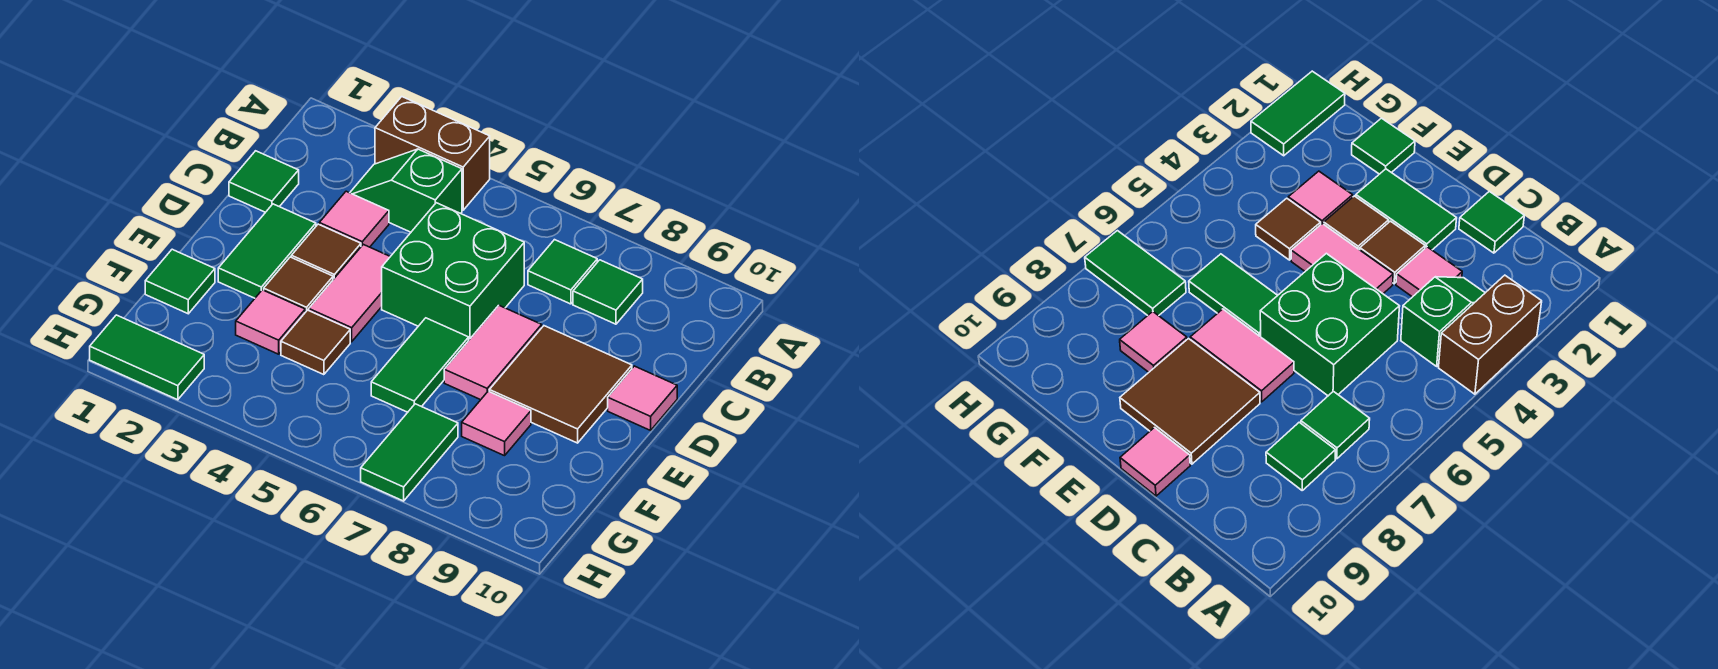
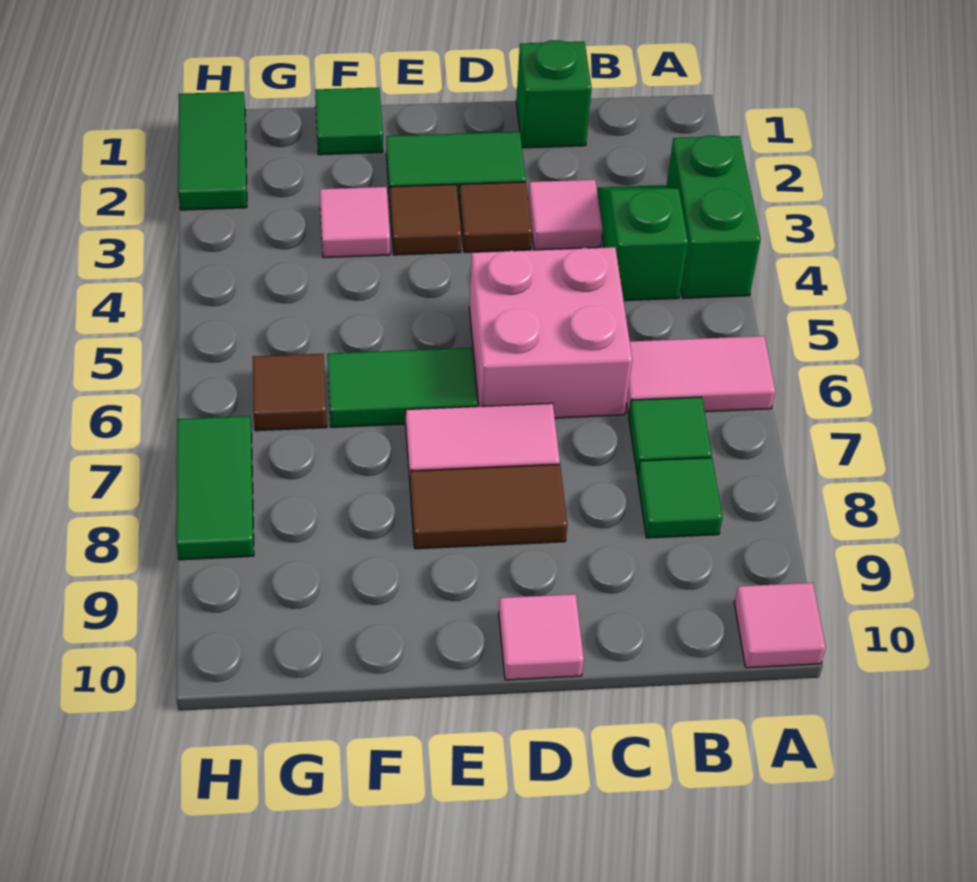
brown 1x2 brick [375,97,490,210] -> green 1x2 brick [666,135,761,298]
green 1x1 tile [229,151,299,212] -> green 1x1 brick [516,40,592,148]
green 2x2 brick [382,203,524,340] -> pink 2x2 brick [469,247,632,418]
pink 1x2 tile [309,244,390,342] -> pink 1x2 tile moved to [627,336,775,414]
brown 2x2 tile [489,326,632,443] -> brown 1x2 tile [410,464,567,549]
brown 1x1 tile [281,310,350,375] -> brown 1x1 tile moved to [253,354,327,431]
pink 1x1 tile [462,391,531,456] -> pink 1x1 tile moved to [734,583,826,668]
green 1x2 tile [361,404,458,501] -> green 1x2 tile turned to [176,416,254,560]

